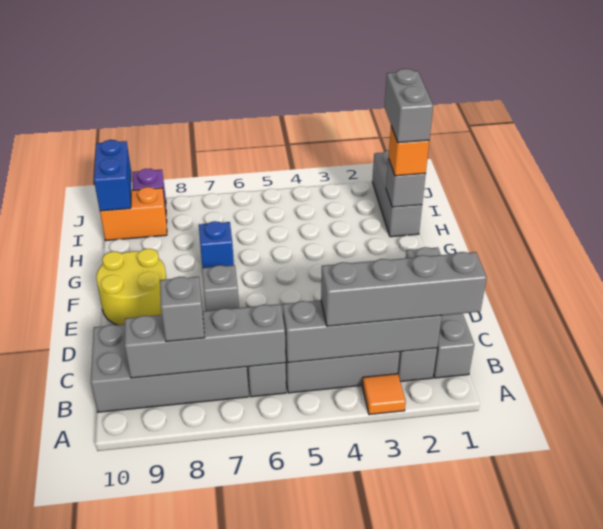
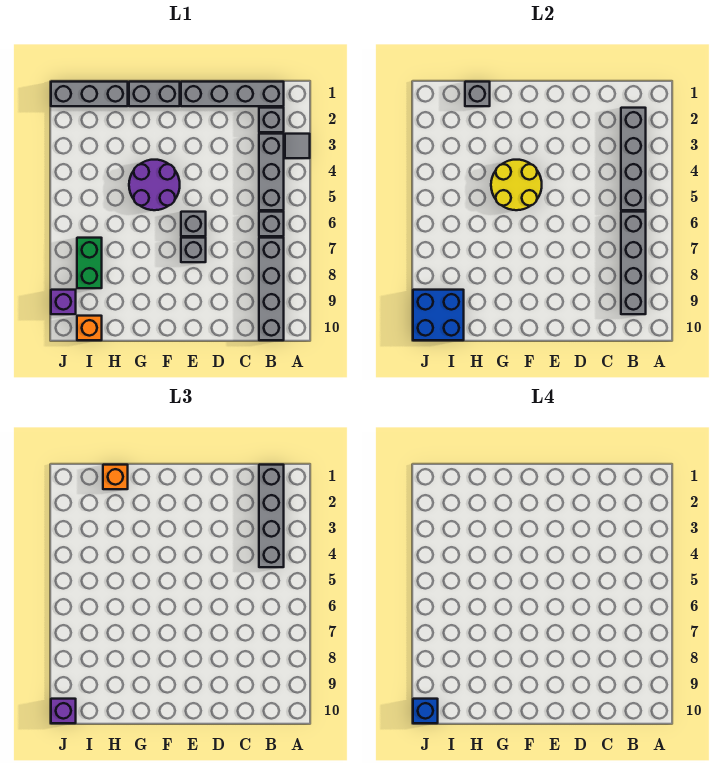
orange 1x1 tile [362,374,406,415] -> grey 1x1 tile [285,134,310,158]
grey 2x4 brick [91,324,249,412] -> grey 1x4 brick [259,238,284,340]
grey 1x1 brick [160,277,205,341] -> grey 1x1 brick moved to [181,212,206,236]
yellow 2x2 round brick [96,249,166,325] -> yellow 2x2 round brick moved to [491,160,542,210]
none -> purple 2x2 round brick [129,160,180,210]
blue 1x1 brick [199,221,234,268] -> blue 1x1 brick moved to [413,699,438,723]
grey 1x2 brick [385,69,433,143] -> grey 1x2 brick moved to [129,82,180,106]
none -> green 1x2 brick [77,238,102,288]
orange 1x2 brick [100,187,167,240] -> orange 1x1 brick [77,316,102,340]
blue 1x2 brick [94,140,131,211] -> blue 2x2 brick [413,290,464,340]
none -> purple 1x1 brick [51,699,76,723]

